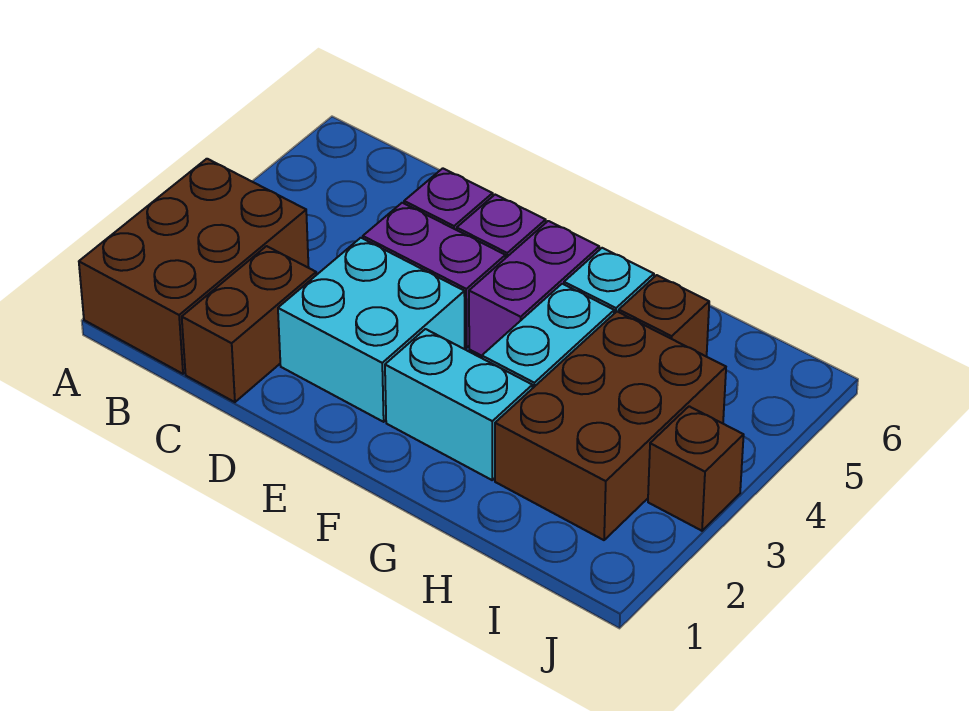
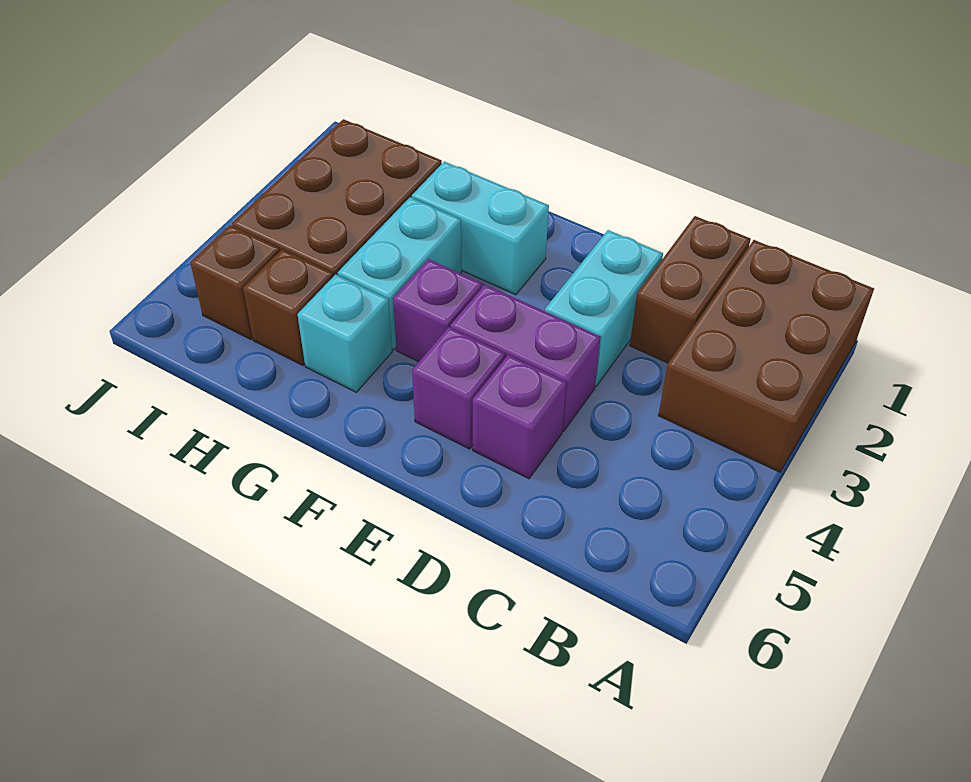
cyan 2x2 brick [278,238,465,422] -> cyan 1x2 brick [545,230,663,387]
purple 1x2 brick [469,221,599,356] -> purple 1x1 brick [393,259,482,362]
brown 1x1 brick [648,406,744,531] -> brown 1x1 brick moved to [190,225,280,339]

